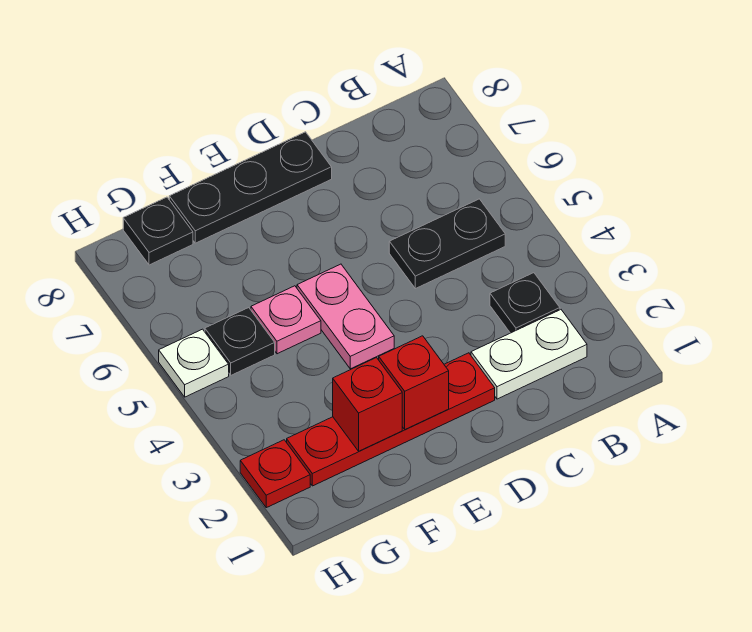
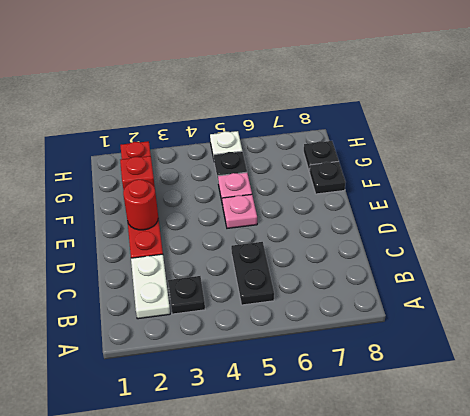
black 1x3 plate [169,132,332,243] -> black 1x1 plate [310,161,346,194]
red 1x1 brick [379,336,449,429] -> red 1x1 round brick [123,179,158,230]
pink 1x2 plate [297,264,394,369] -> pink 1x1 plate [222,194,257,228]

